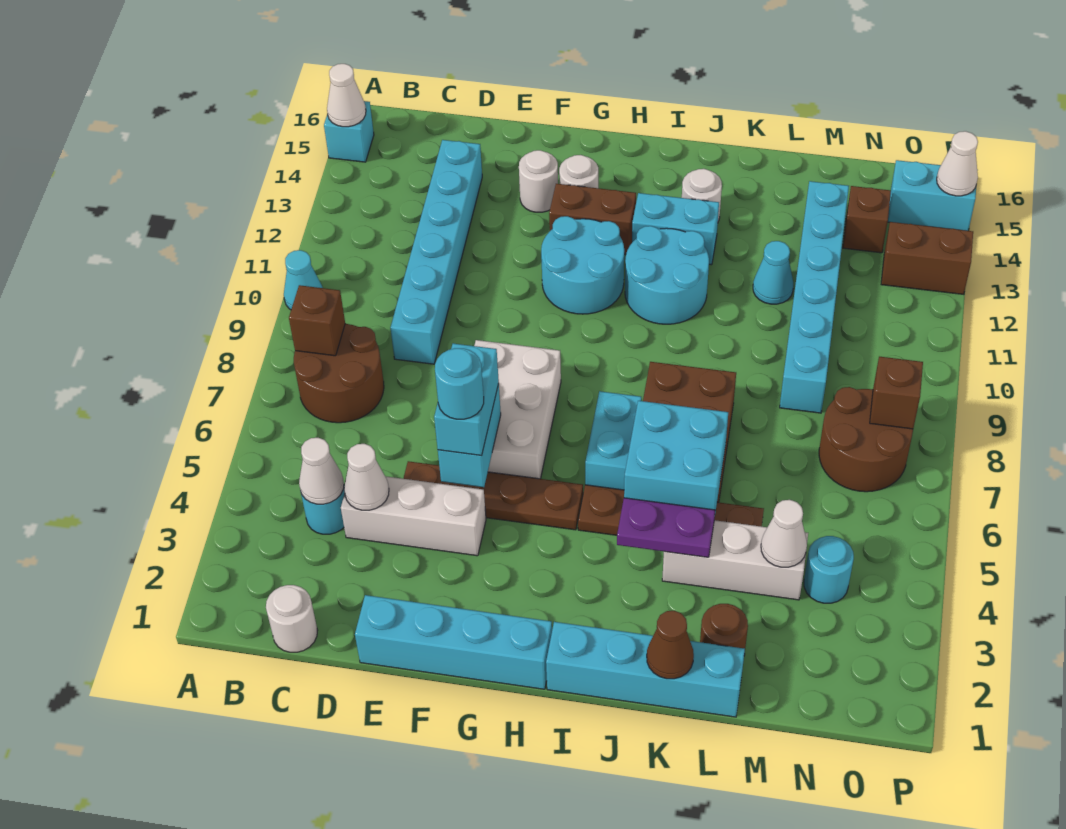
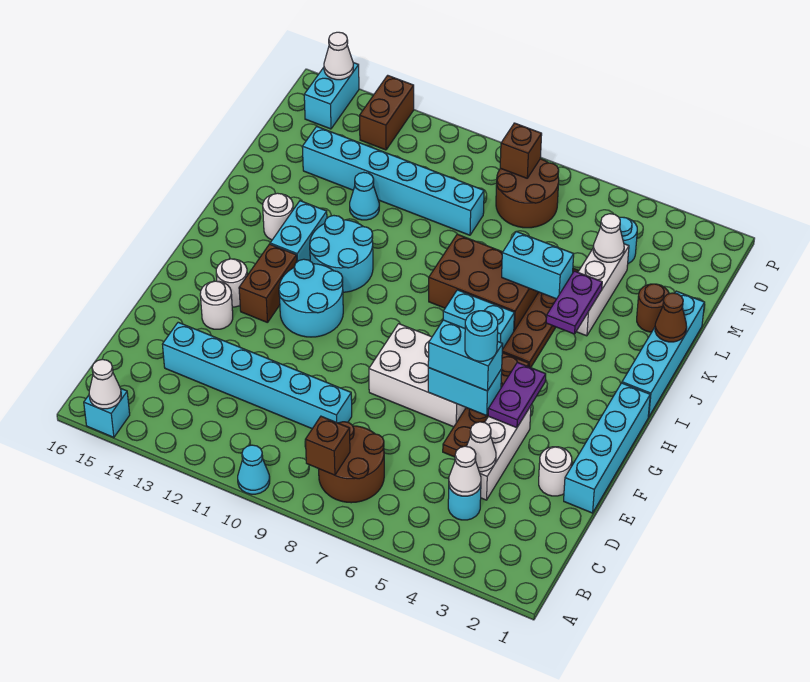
white 1x1 round brick [266,585,318,652] -> white 1x1 round brick moved to [539,447,572,496]
none -> purple 1x2 plate [488,362,546,428]
cyan 2x2 brick [624,401,728,512] -> cyan 1x2 brick [502,231,574,299]
brown 1x1 brick [843,186,891,253] -> none

